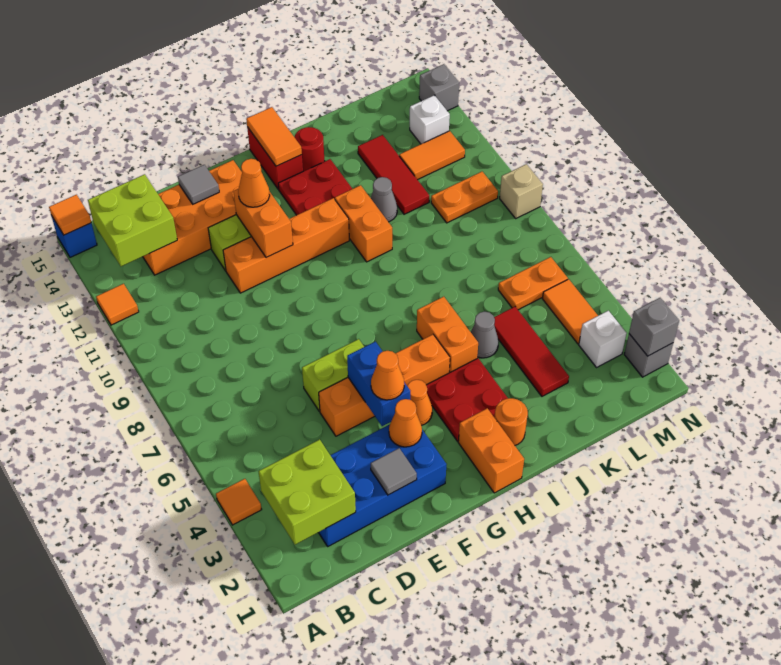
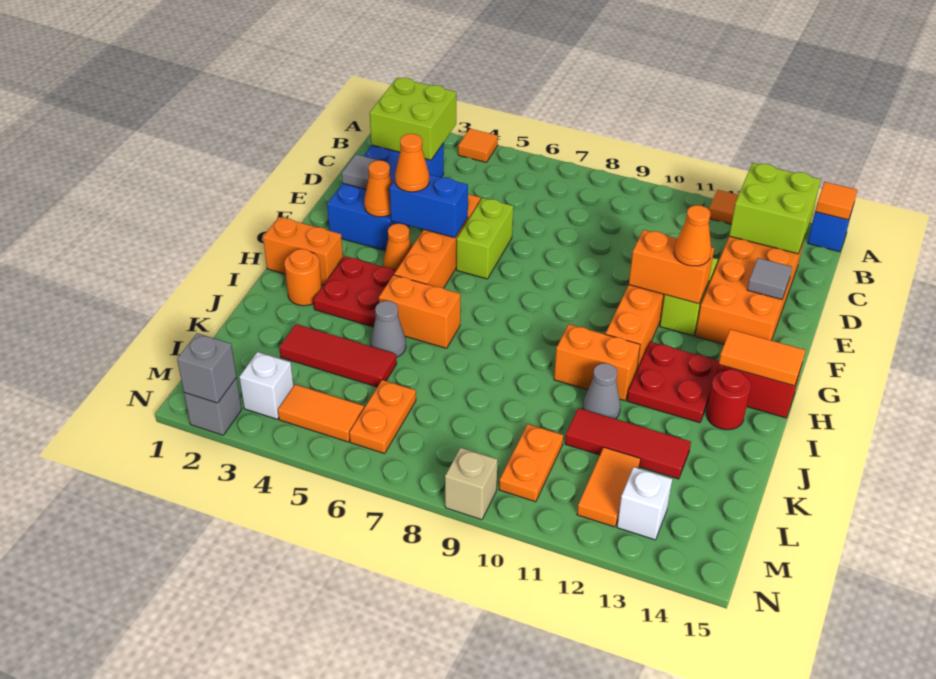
grey 1x1 brick [419,64,459,111] -> none

